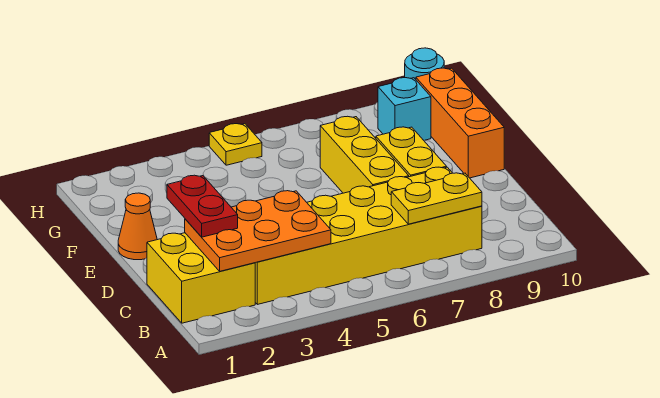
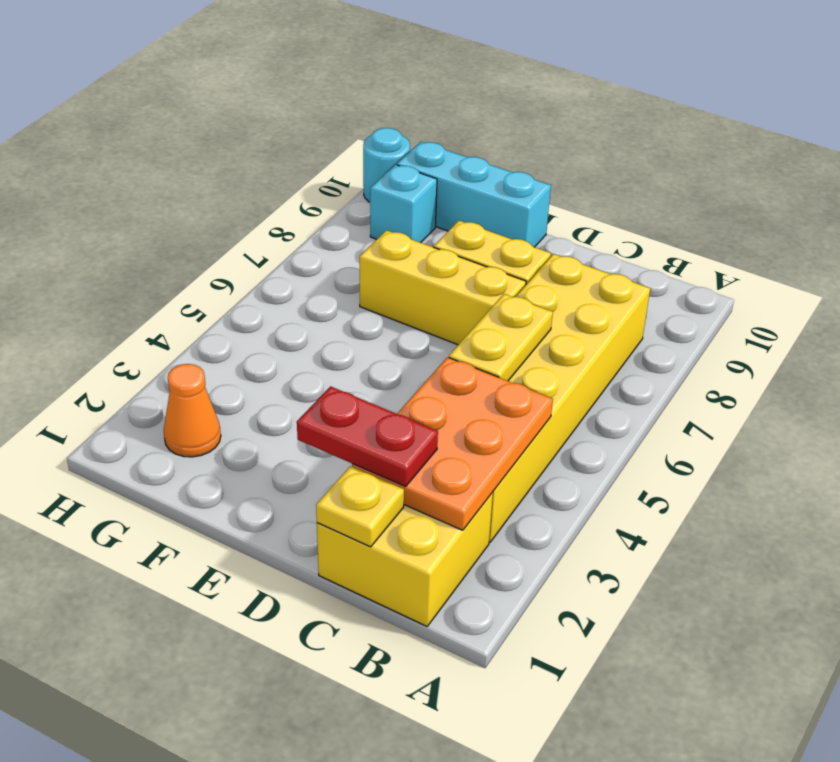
yellow 1x2 plate [391,173,482,224] -> yellow 1x2 plate moved to [449,294,553,381]
orange 1x1 cone [118,193,157,260] -> orange 1x1 cone moved to [164,364,221,457]
orange 1x3 brick [416,68,504,178] -> cyan 1x3 brick [397,142,551,247]
yellow 1x1 plate [209,124,262,165] -> yellow 1x1 plate moved to [316,466,404,547]

